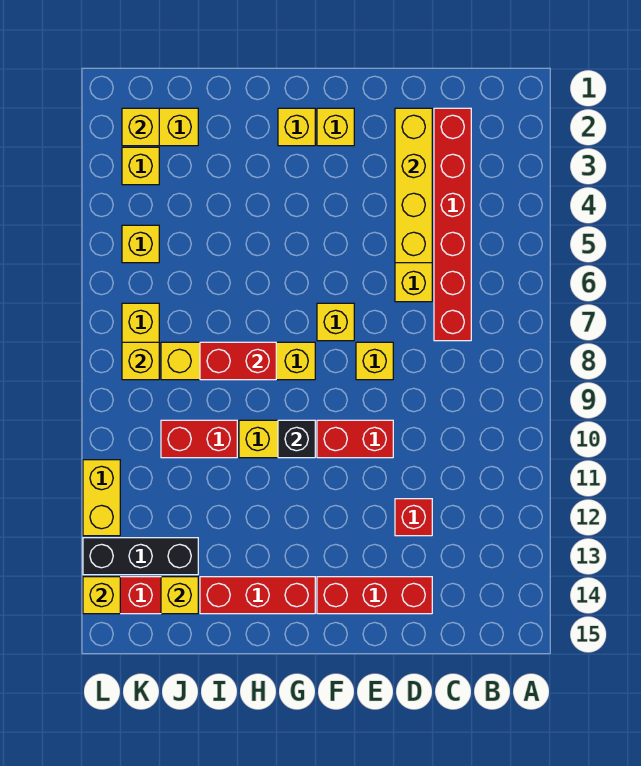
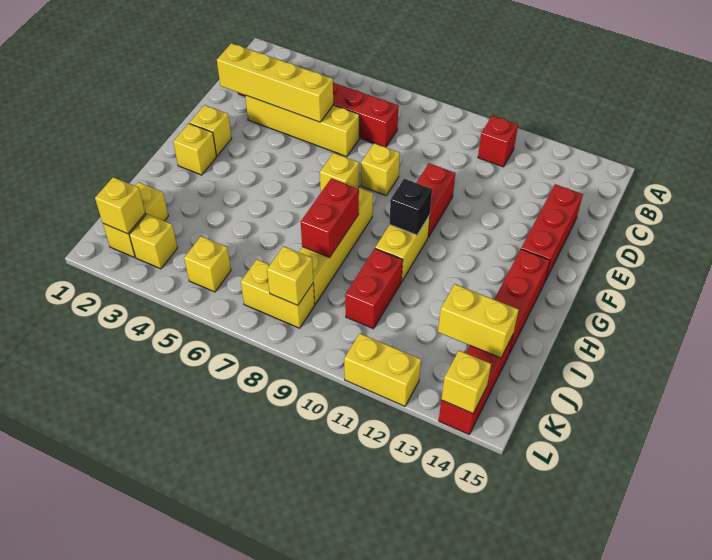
red 1x1 brick [395,499,432,536] -> red 1x1 brick moved to [478,116,518,167]
black 1x3 brick [83,538,198,575] -> none
yellow 1x1 brick [161,577,198,614] -> yellow 1x2 brick [438,284,519,358]

